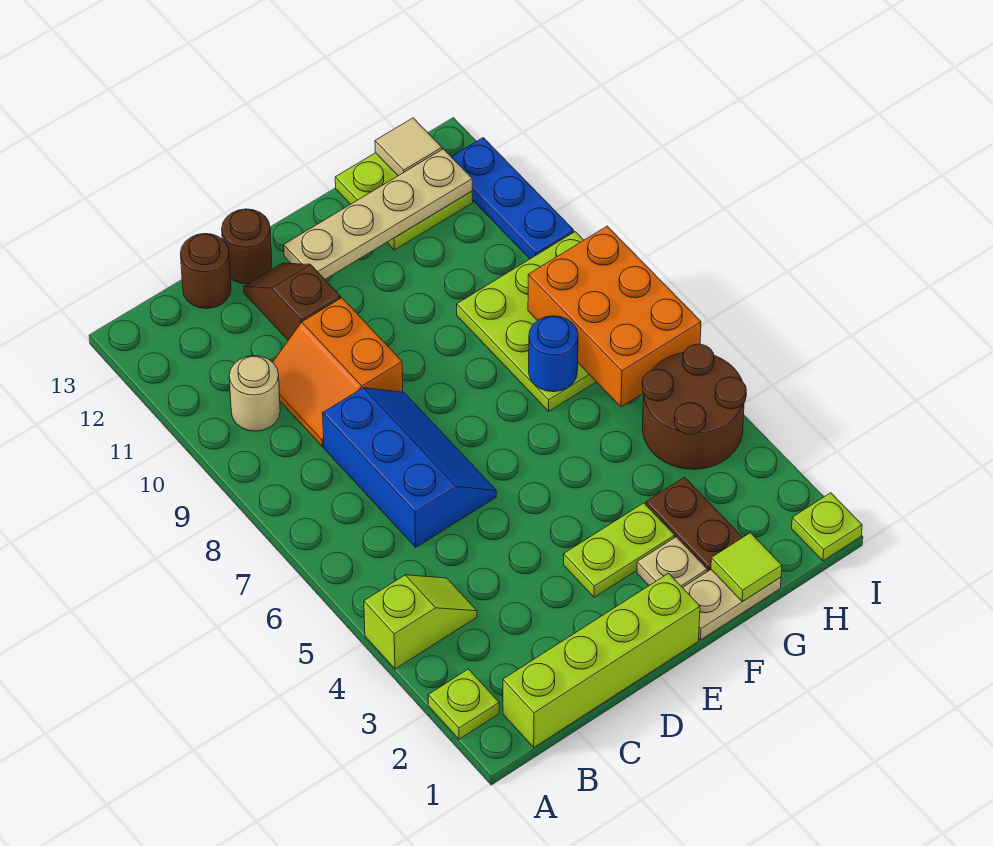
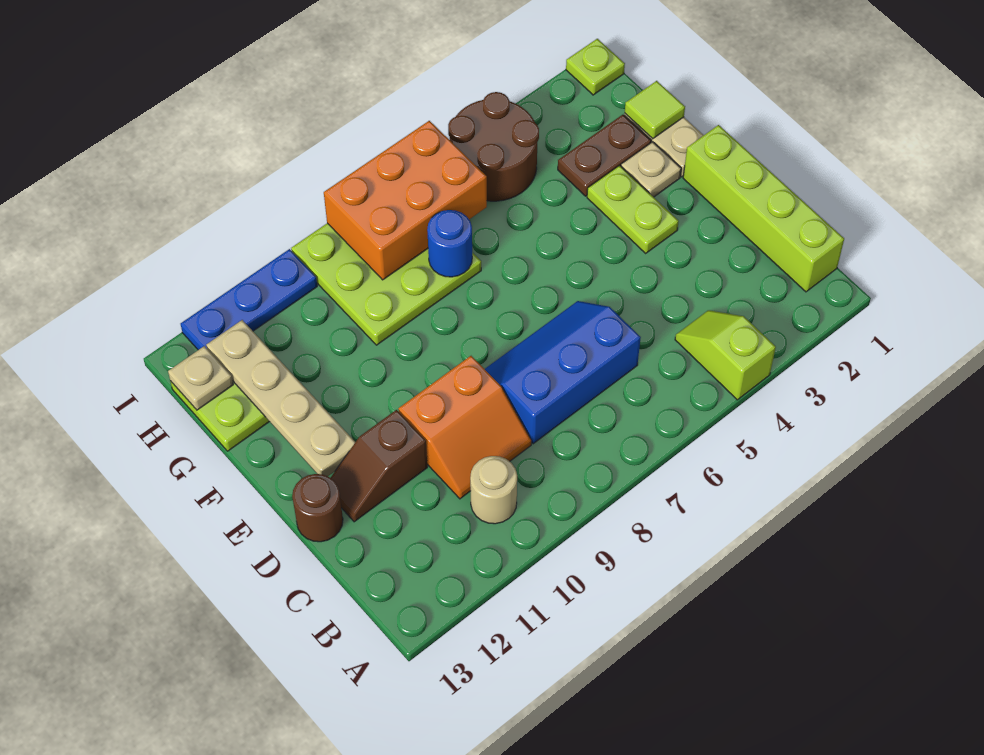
lime 1x1 plate [428,669,499,739] -> none
brown 1x1 round brick [180,234,231,309] -> none
tan 1x1 tile [375,118,442,176] -> tan 1x1 plate [168,346,233,410]

